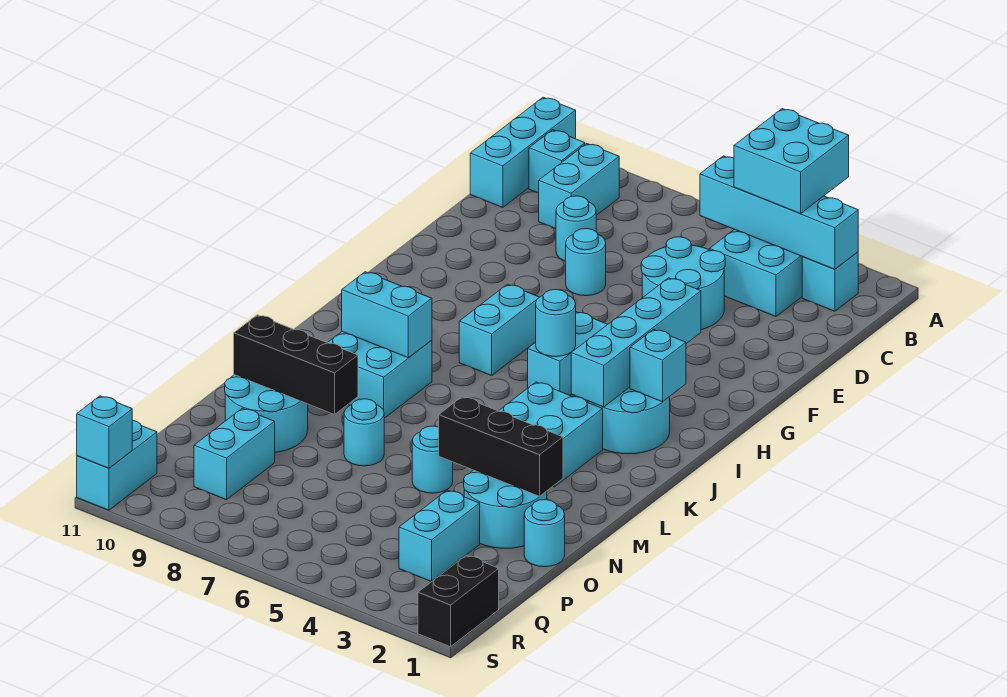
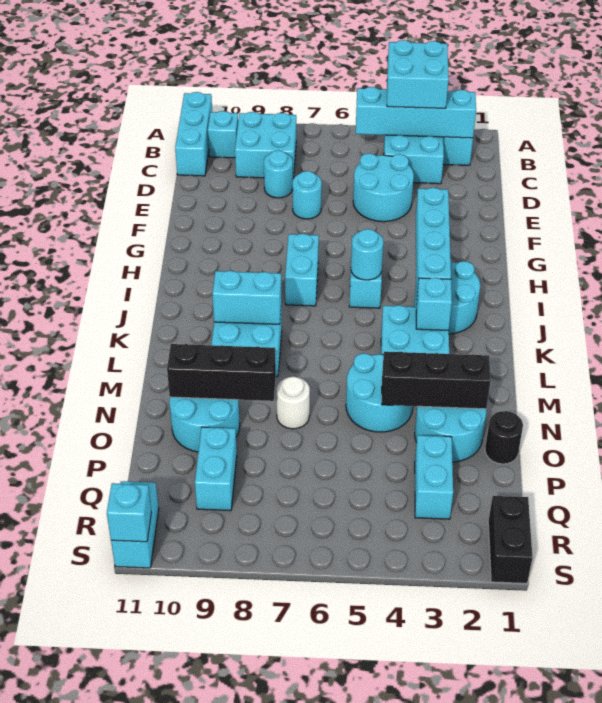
cyan 1x2 brick [539,144,619,229] -> cyan 2x2 brick [235,112,296,178]
cyan 1x1 brick [630,329,686,402] -> cyan 1x1 brick moved to [416,278,452,330]
cyan 1x1 round brick [412,426,453,493] -> cyan 2x2 round brick [346,353,413,432]
cyan 1x1 round brick [344,399,384,466] -> white 1x1 round brick [276,377,310,429]
cyan 1x1 round brick [524,500,565,567] -> black 1x1 round brick [485,411,523,464]

